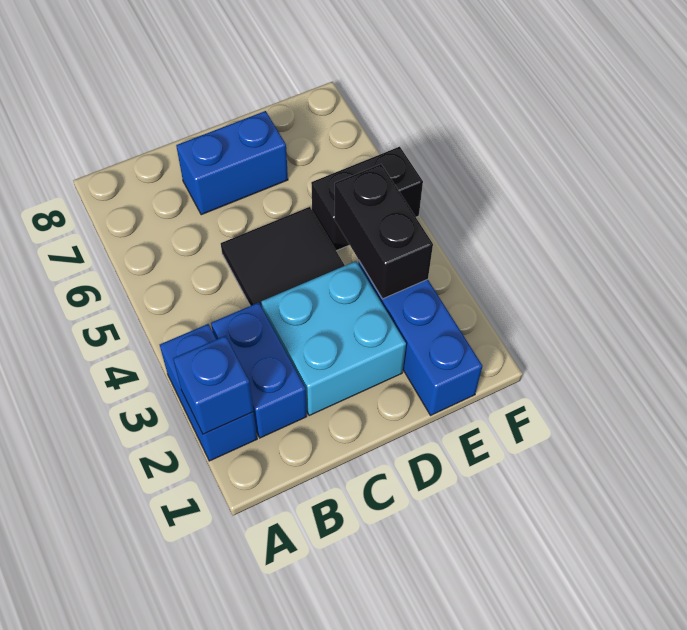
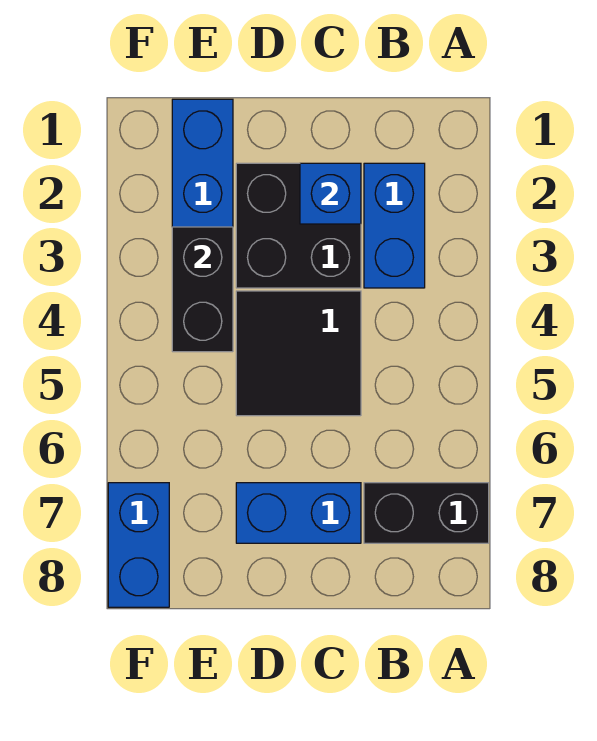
blue 1x2 brick [160,324,257,461] -> blue 1x2 brick moved to [108,483,169,607]
blue 1x1 brick [173,336,254,434] -> blue 1x1 brick moved to [300,163,361,224]
cyan 2x2 brick [261,261,406,416] -> black 2x2 brick [236,163,361,288]
black 1x2 brick [311,147,423,251] -> black 1x2 brick moved to [364,483,489,543]

